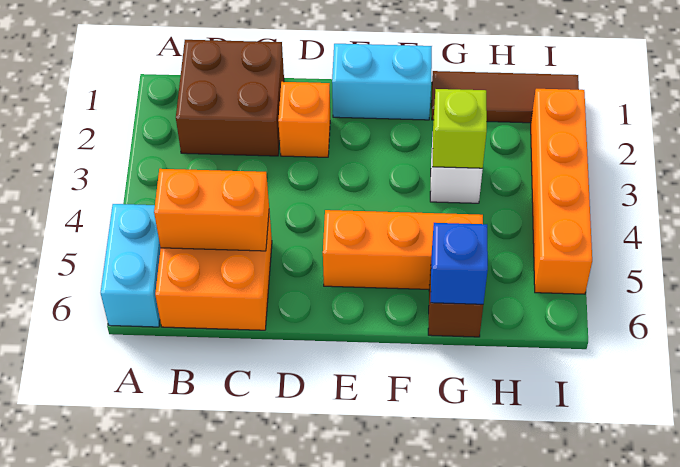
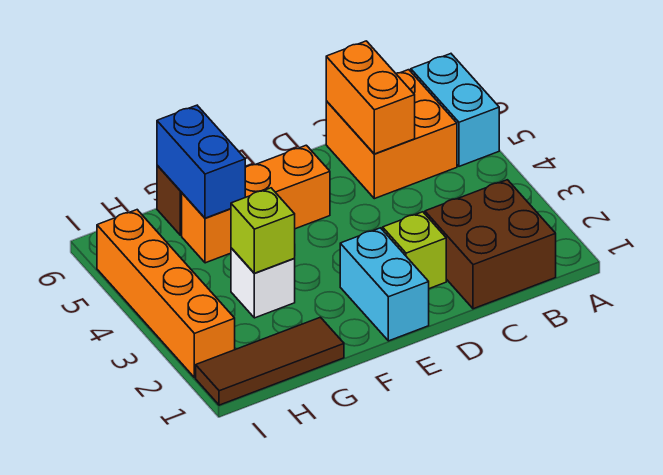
orange 1x2 brick [154,169,269,251] -> orange 1x2 brick turned to [326,41,415,154]
orange 1x1 brick [278,82,330,157] -> lime 1x1 brick [383,212,446,289]
cyan 1x2 brick [332,44,432,120] -> cyan 1x2 brick turned to [340,228,429,341]
blue 1x1 brick [431,223,488,304] -> blue 1x2 brick [157,105,245,218]

